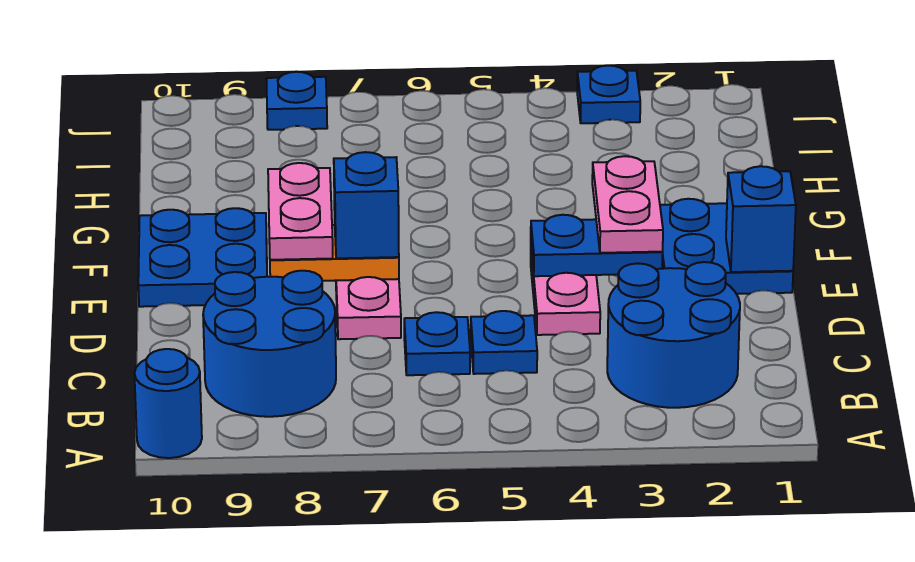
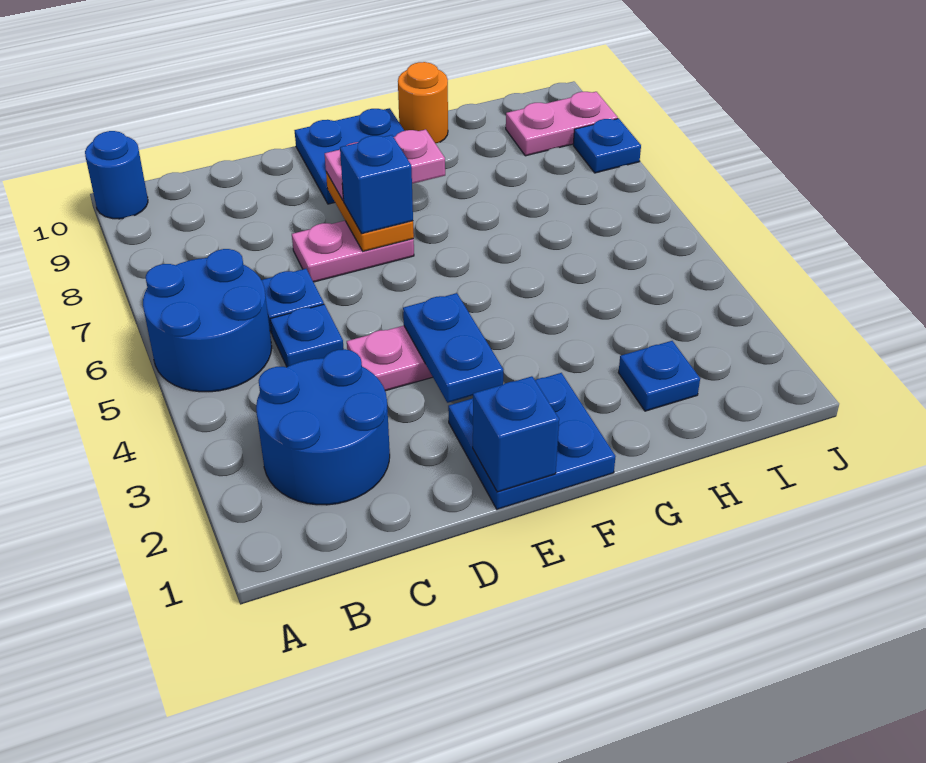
blue 2x2 round brick [203,271,336,417] -> blue 2x2 round brick moved to [143,249,272,392]
pink 1x2 plate [592,156,663,253] -> pink 1x2 plate moved to [506,92,618,156]
none -> orange 1x1 round brick [398,62,448,143]
blue 1x1 plate [577,66,640,123] -> blue 1x1 plate moved to [618,341,700,411]

